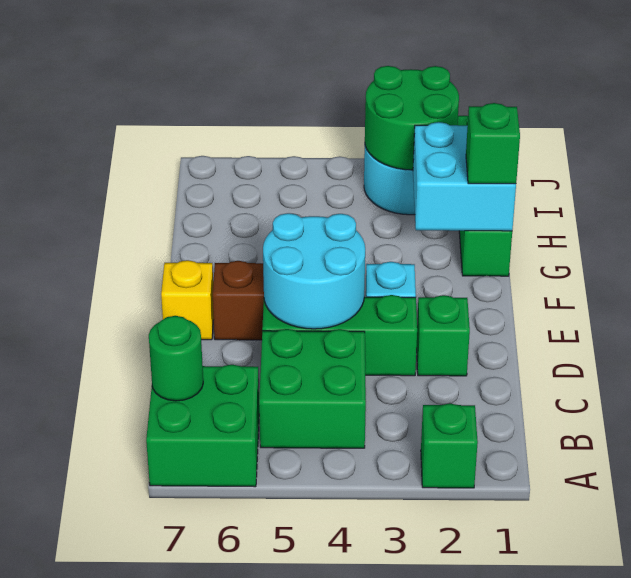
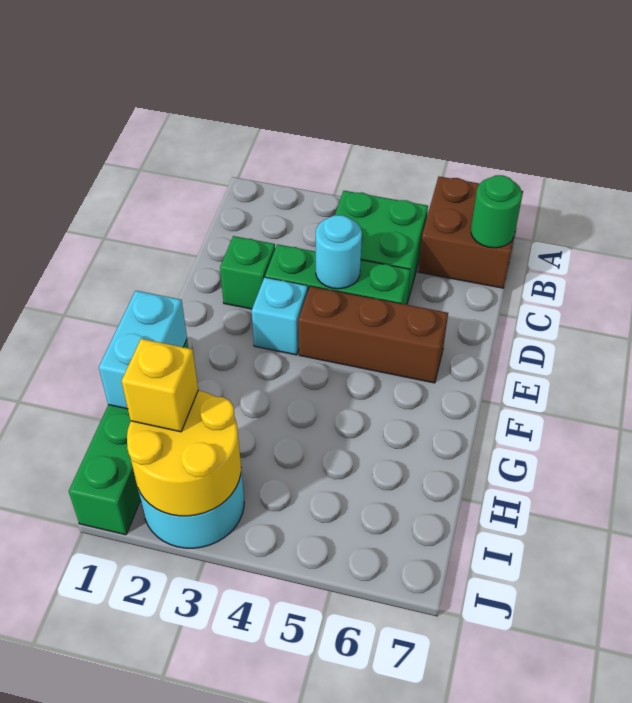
green 1x1 brick [421,403,478,488] -> none
green 2x2 brick [146,365,259,487] -> brown 2x2 brick [418,177,523,288]
cyan 2x2 round brick [263,213,365,329] -> cyan 1x1 round brick [316,215,362,289]
yellow 1x1 brick [161,260,214,340] -> yellow 1x1 brick moved to [122,339,198,432]
cyan 2x2 brick [413,122,516,231] -> cyan 1x2 brick [99,291,187,409]
green 1x1 brick [466,103,520,184] -> none
green 2x2 round brick [365,66,459,170] -> yellow 2x2 round brick [127,390,241,516]

